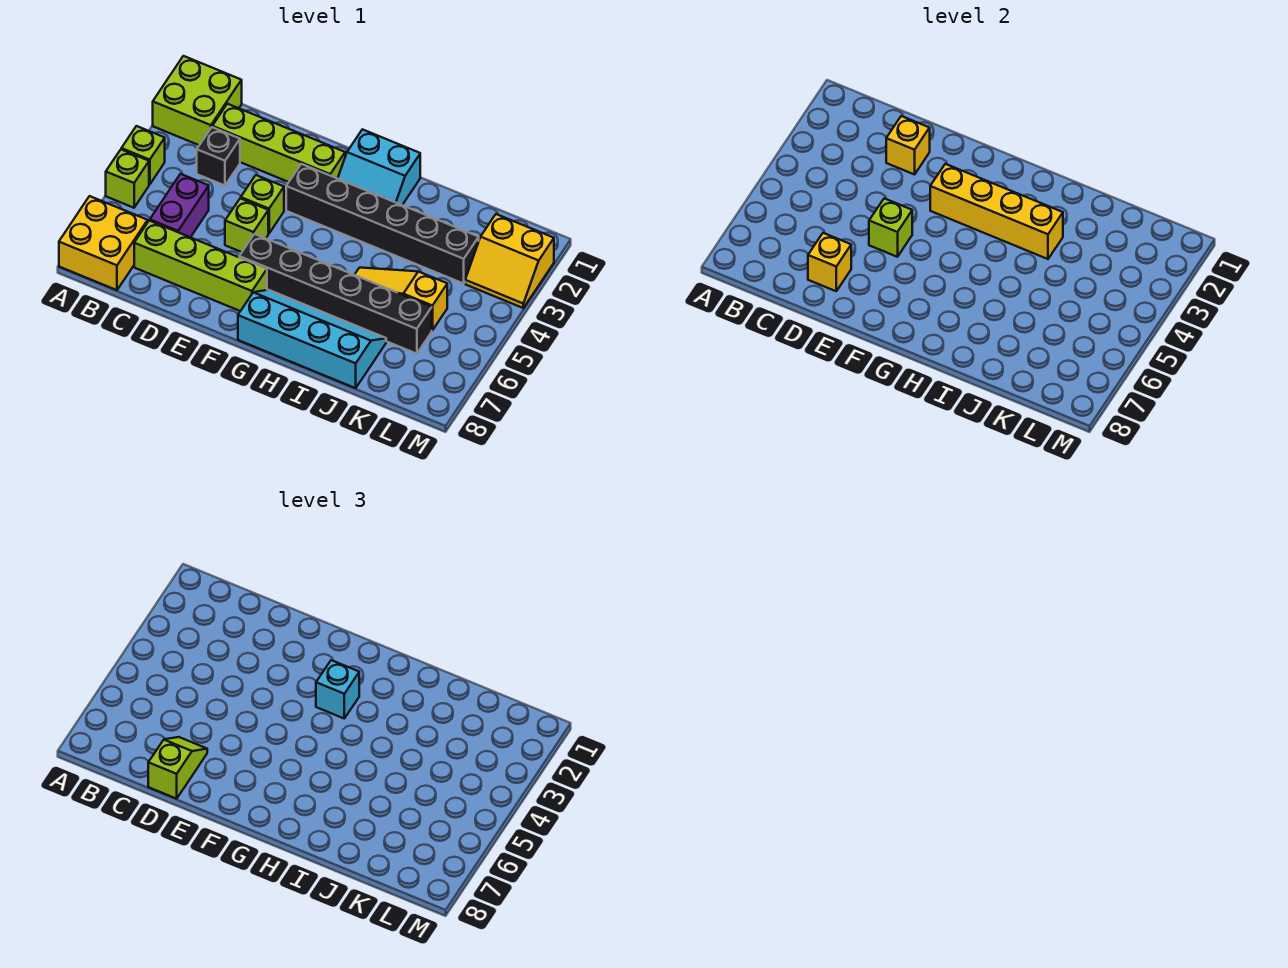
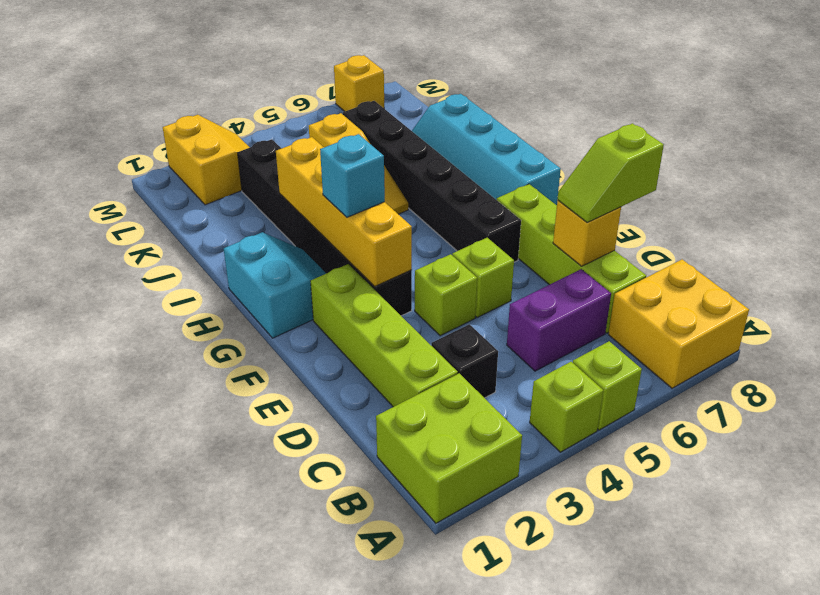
yellow 1x1 brick [886,116,930,174] -> yellow 1x1 brick moved to [334,55,384,111]
lime 1x1 brick [869,198,912,257] -> none

